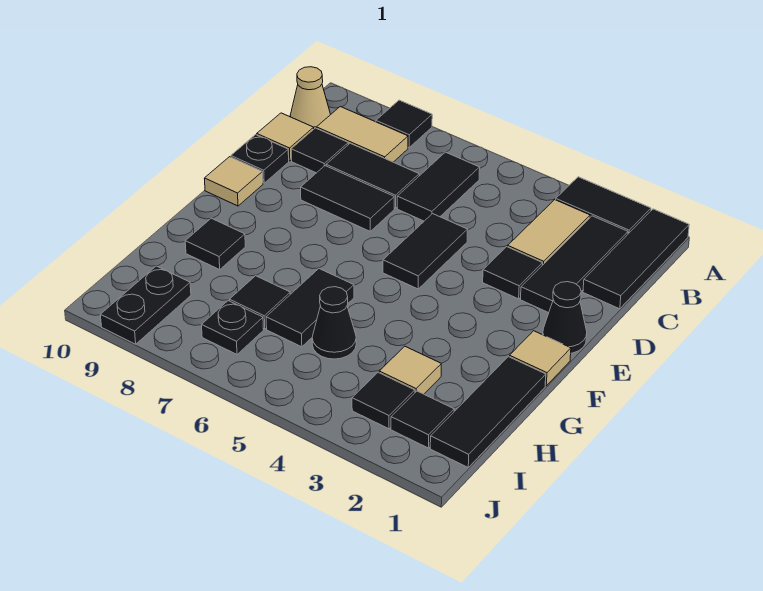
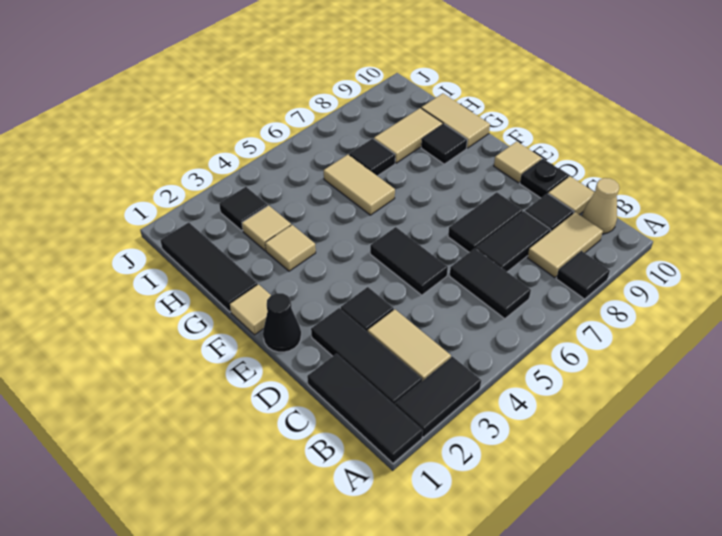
none -> tan 1x1 tile [265,225,316,271]
black 1x2 tile [266,269,354,347] -> tan 1x2 tile [324,155,395,215]
none -> tan 1x2 tile [421,93,490,148]
black 1x1 cone [312,287,356,359] -> none
none -> tan 1x2 tile [374,108,443,163]
black 1x1 tile [391,391,454,448] -> none
black 1x1 plate [201,301,264,354] -> none
black 1x2 plate [100,266,191,344] -> none

